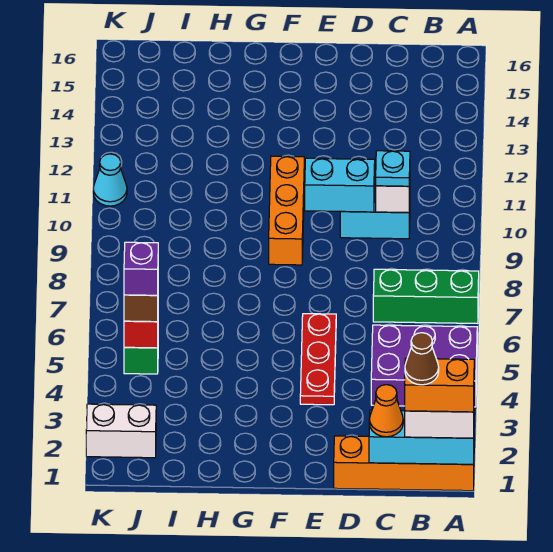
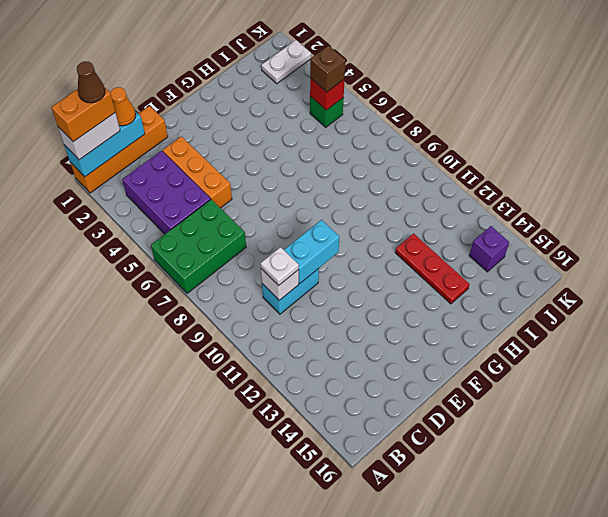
purple 2x3 brick [371,325,477,407] -> purple 2x3 brick turned to [122,151,211,234]
green 1x3 brick [373,269,479,324] -> green 2x3 brick [151,199,246,293]
cyan 1x1 plate [376,151,410,186] -> white 1x1 plate [261,247,299,285]
red 1x3 plate [300,314,336,405] -> red 1x3 plate moved to [395,233,470,304]
orange 1x3 brick [269,156,304,265] -> orange 1x3 brick moved to [163,136,232,208]
white 1x2 brick [86,404,156,458] -> white 1x2 plate [261,40,311,84]
purple 1x1 brick [124,242,158,295] -> purple 1x1 brick moved to [469,226,509,272]
cyan 1x1 cone [93,154,127,206] -> none

